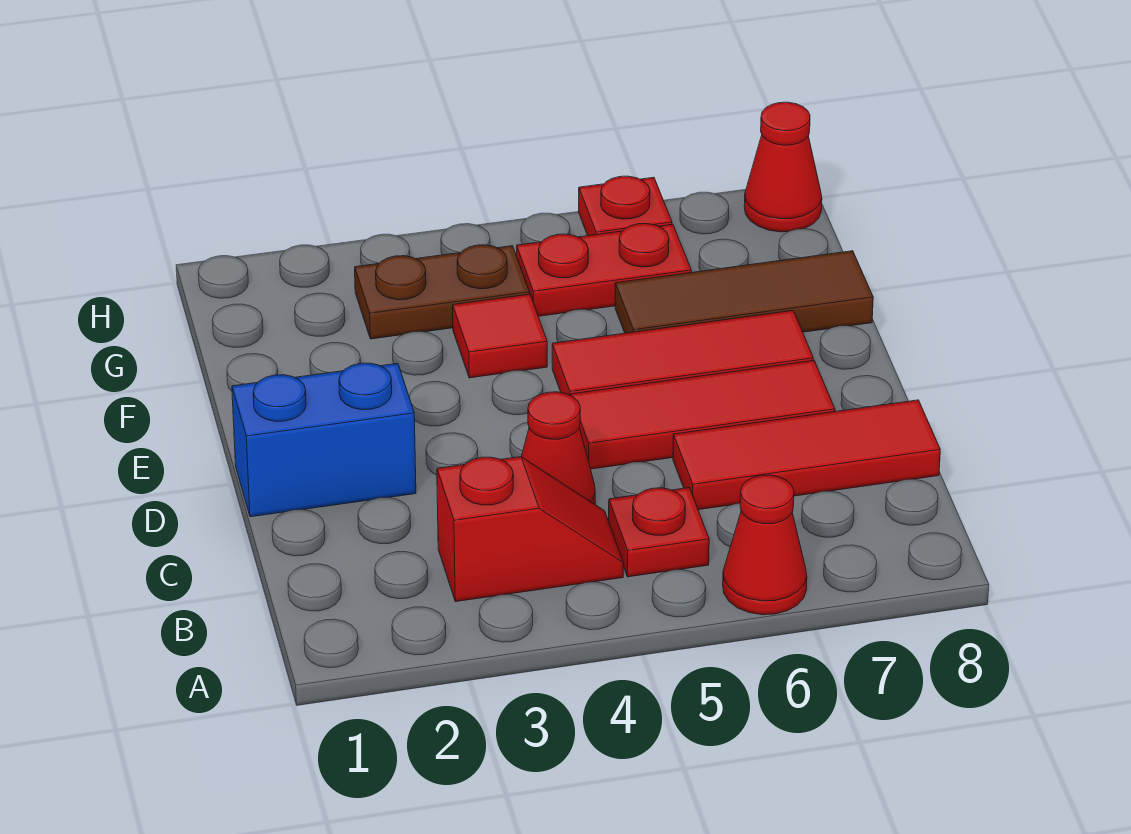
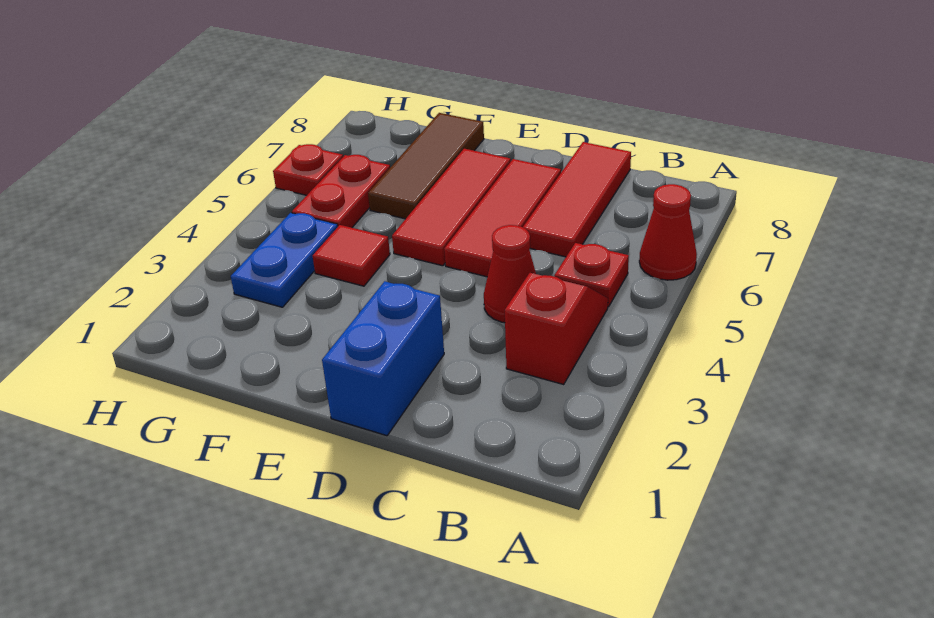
brown 1x2 plate [355,245,529,339] -> blue 1x2 plate [231,213,338,307]
red 1x1 cone [744,102,822,232] -> none

